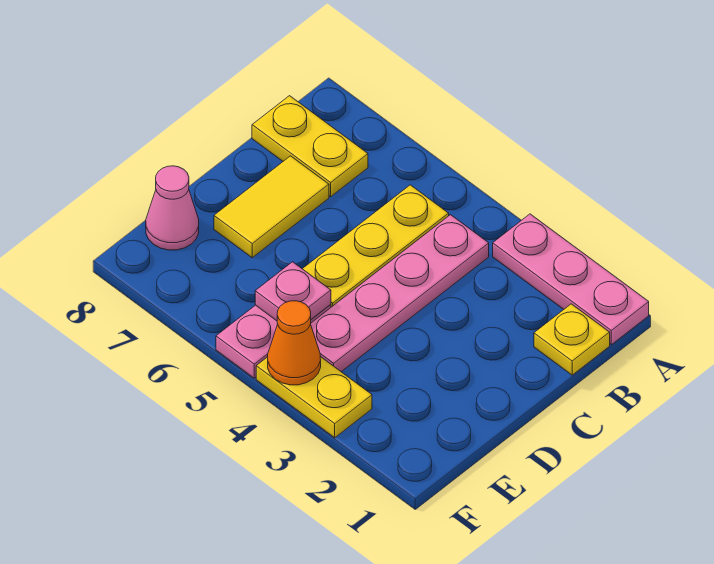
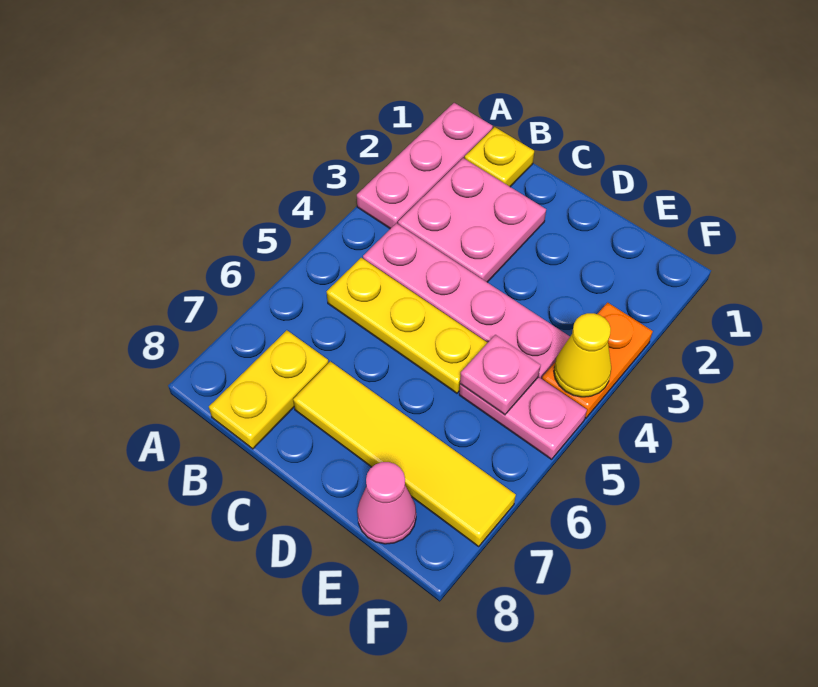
none -> pink 2x2 plate [398,158,546,282]
yellow 1x2 tile [214,156,329,258] -> yellow 1x4 tile [293,361,516,546]
yellow 1x2 plate [256,357,372,438] -> orange 1x2 plate [542,303,653,418]
orange 1x1 cone [268,301,321,385] -> yellow 1x1 cone [554,313,611,397]

